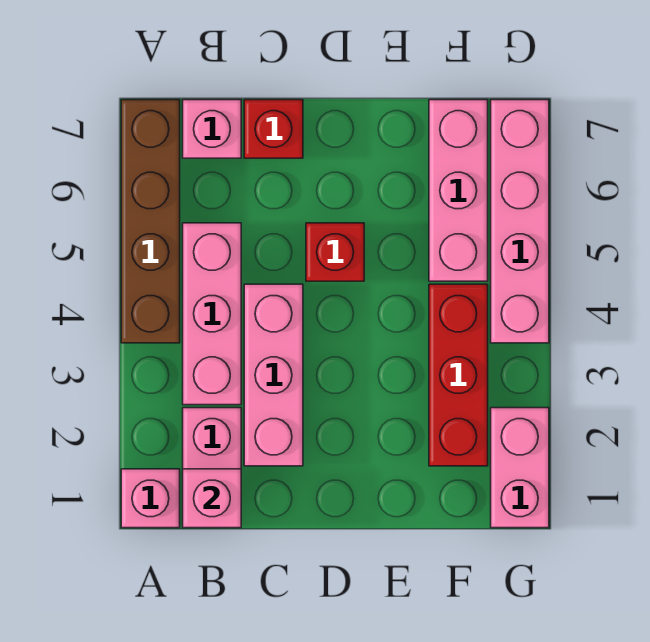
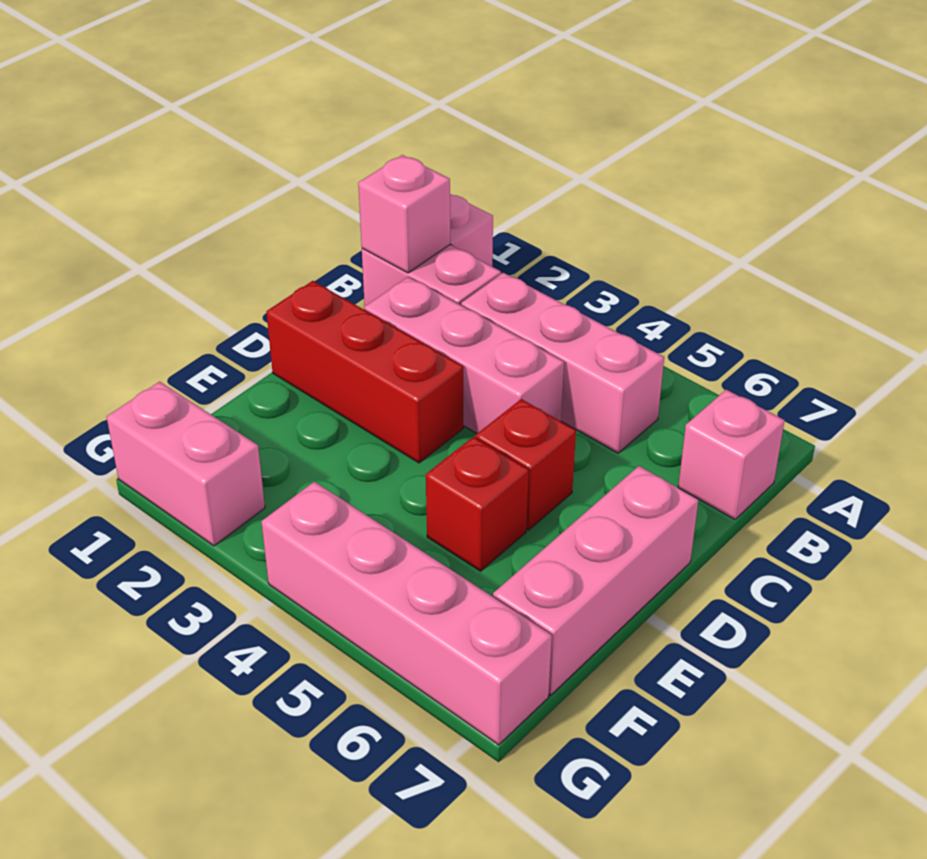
brown 1x4 brick [121,100,180,343] -> none
red 1x1 brick [244,100,303,158] -> red 1x1 brick moved to [426,437,529,571]
red 1x3 brick [429,284,488,466] -> red 1x3 brick moved to [266,281,463,463]
pink 1x3 brick [429,100,488,281] -> pink 1x3 brick turned to [493,466,699,695]

